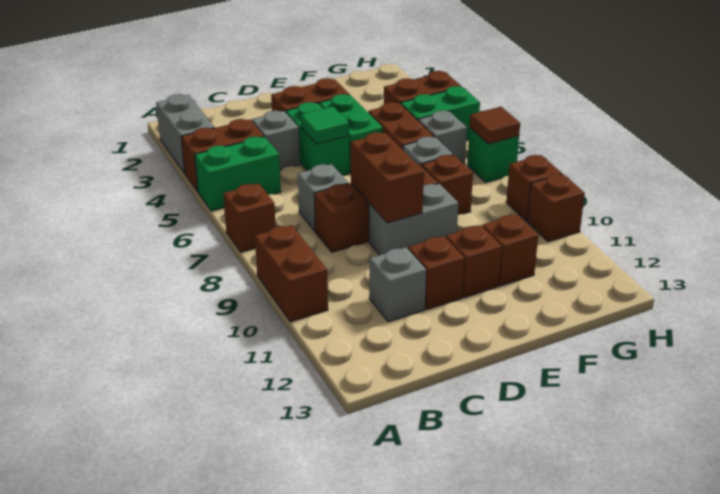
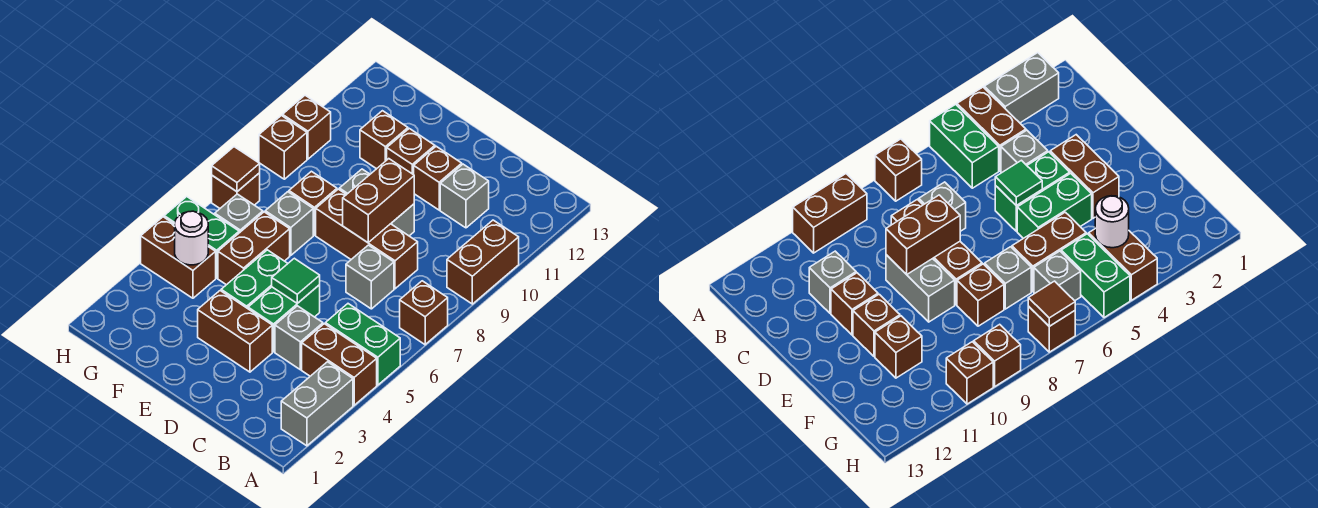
none -> white 1x1 round brick [175,211,208,265]
green 1x1 brick [467,128,519,182] -> brown 1x1 brick [212,173,260,208]

